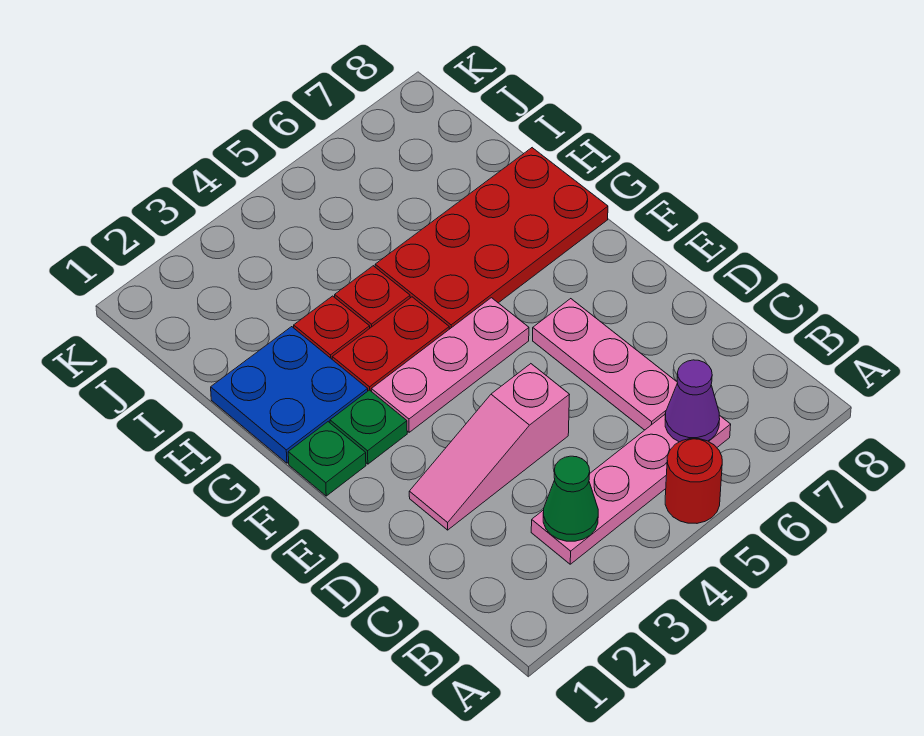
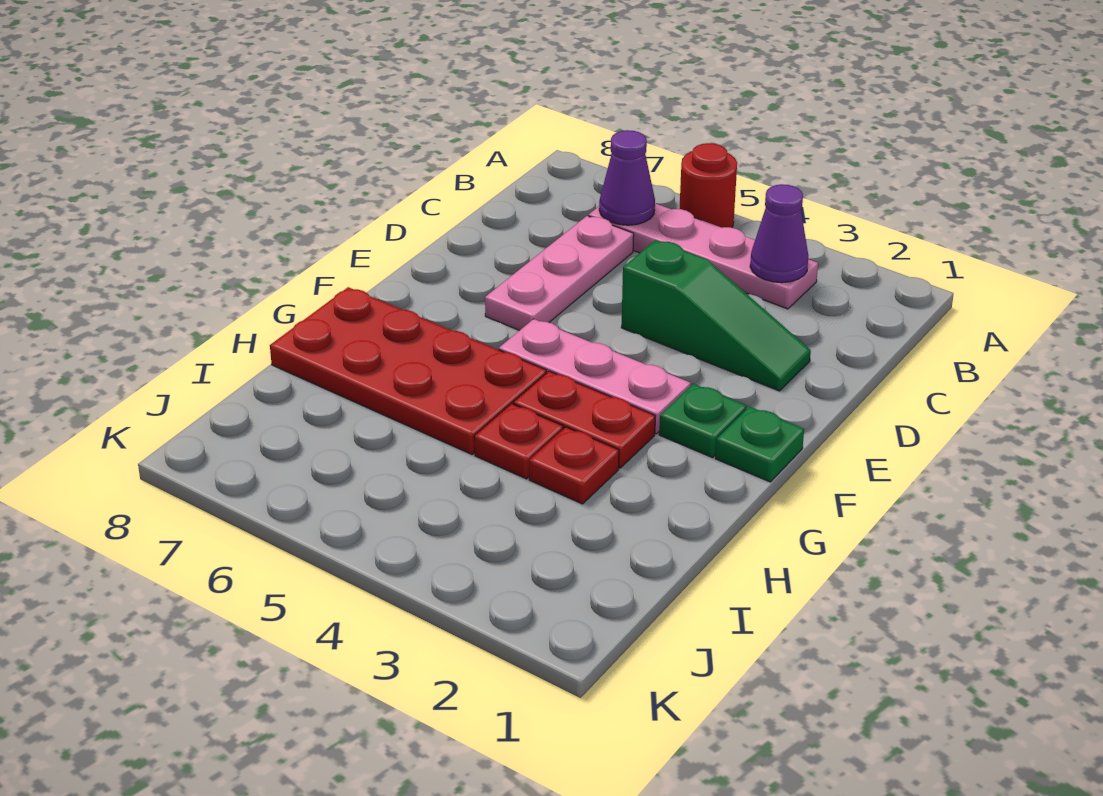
green 1x1 cone [543,456,598,541] -> purple 1x1 cone [750,184,808,283]
pink 1x3 slope [409,364,570,530] -> green 1x3 slope [621,240,811,391]
blue 2x2 plate [211,327,368,463] -> none

